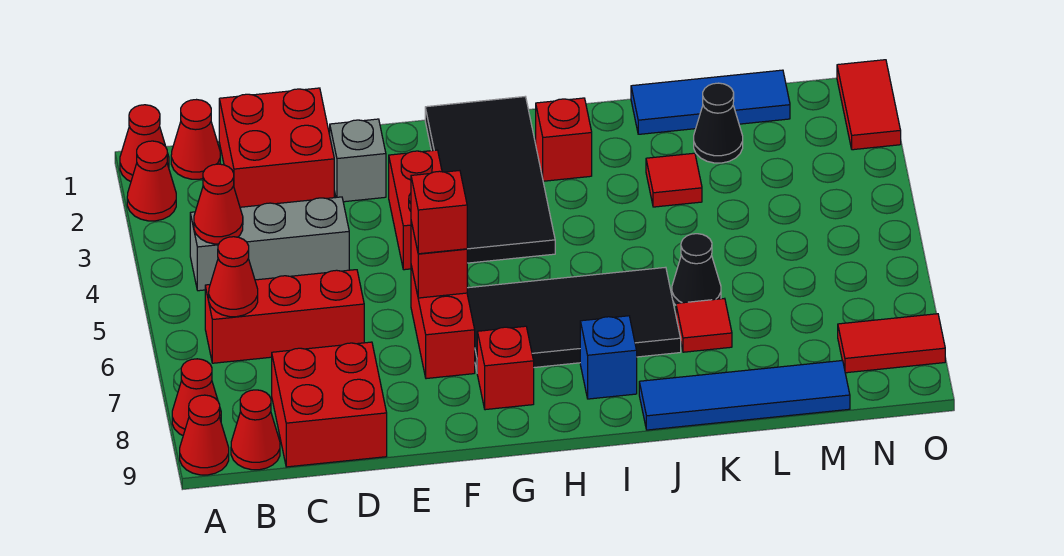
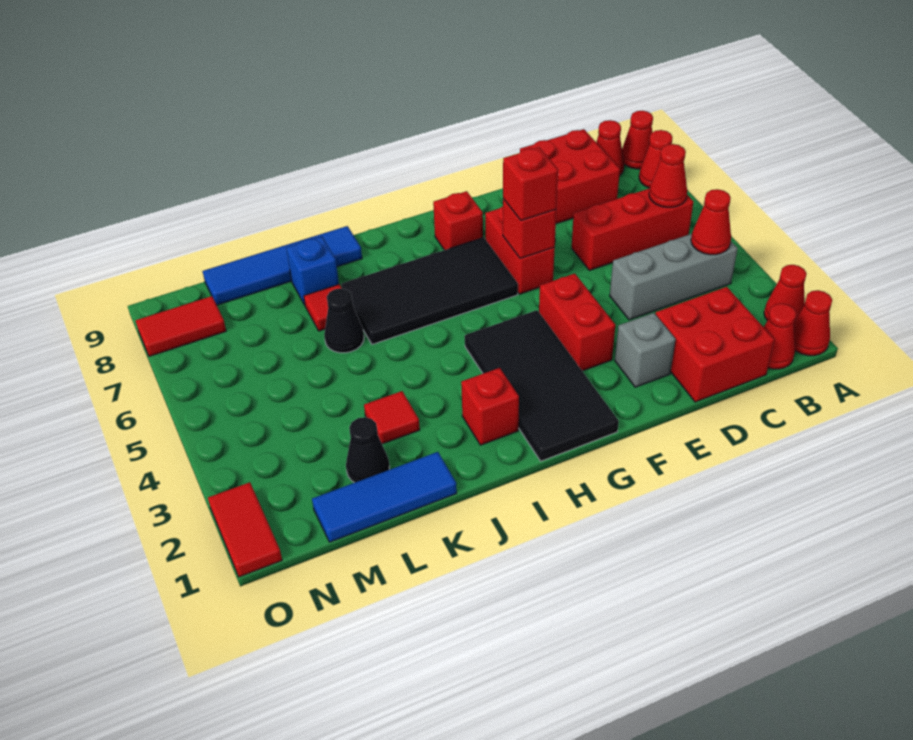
blue 1x1 brick [580,316,637,399] -> blue 1x1 brick moved to [286,236,339,305]

